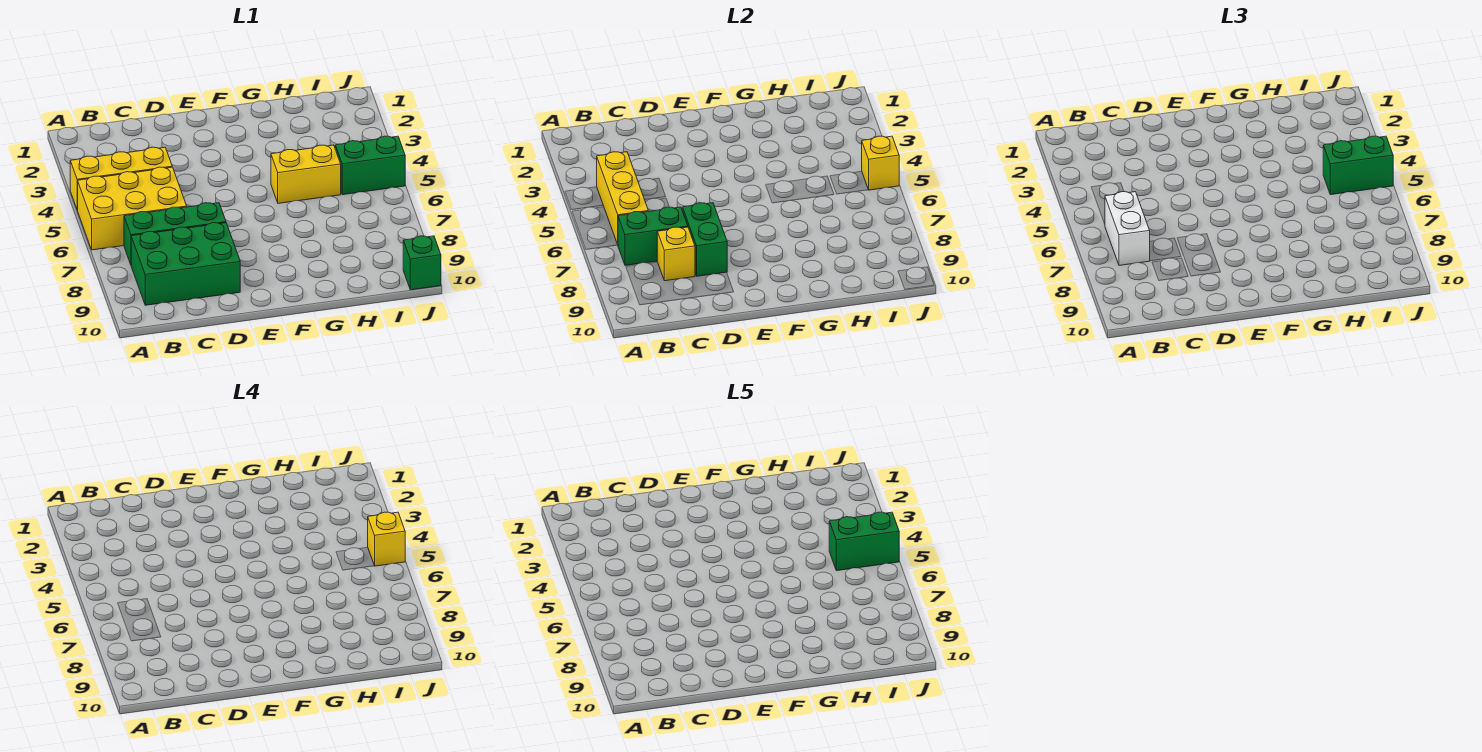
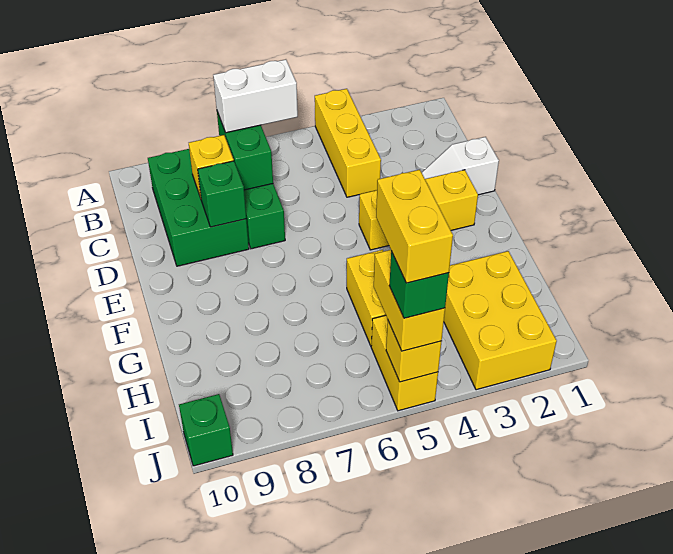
yellow 2x3 brick [78,167,187,250] -> yellow 2x3 brick moved to [444,251,557,390]
yellow 1x3 brick [597,152,648,244] -> yellow 1x3 brick moved to [359,170,478,250]
none -> white 1x2 slope [422,137,499,195]
green 1x2 brick [682,203,727,276] -> green 1x1 brick [198,161,246,227]
green 1x2 brick [335,136,405,195] -> yellow 1x2 brick [371,315,438,411]
green 1x2 brick [1323,136,1393,195] -> yellow 1x2 brick [374,250,445,351]
green 1x2 brick [829,512,899,571] -> yellow 1x2 brick [376,170,453,283]
yellow 1x1 brick [368,512,405,566] -> green 1x1 brick [389,251,449,318]

